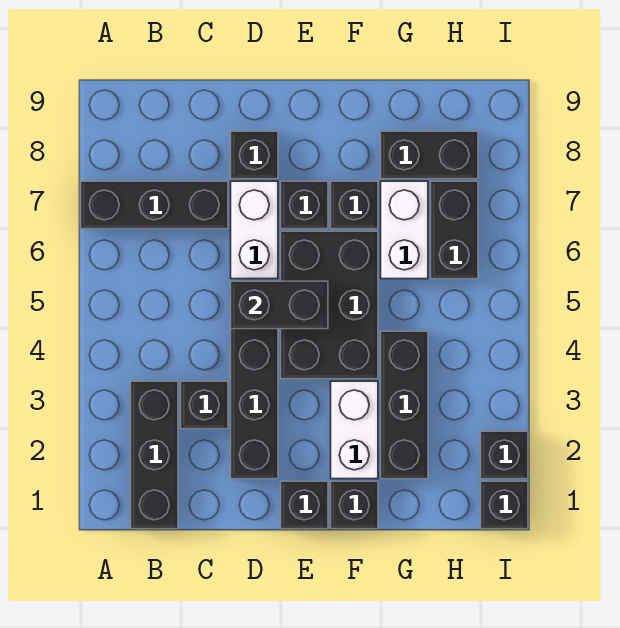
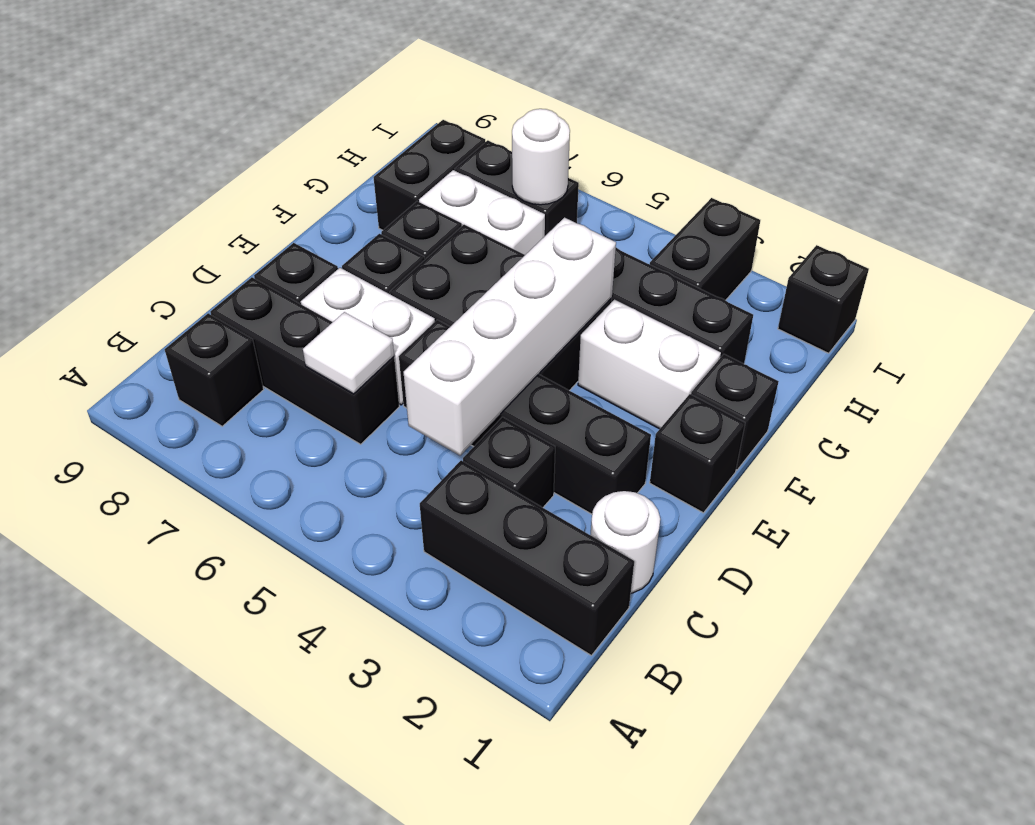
black 1x3 brick [81,181,228,229] -> black 1x3 brick turned to [210,277,399,444]
none -> white 1x1 round brick [591,491,660,593]
none -> white 1x4 brick [404,218,616,455]
none -> white 1x1 tile [303,312,394,394]
black 1x2 brick [231,281,328,329] -> black 1x2 brick moved to [650,198,760,300]
none -> white 1x1 round brick [512,109,570,205]
black 1x1 brick [481,431,528,479] -> black 1x1 brick moved to [165,313,264,426]

